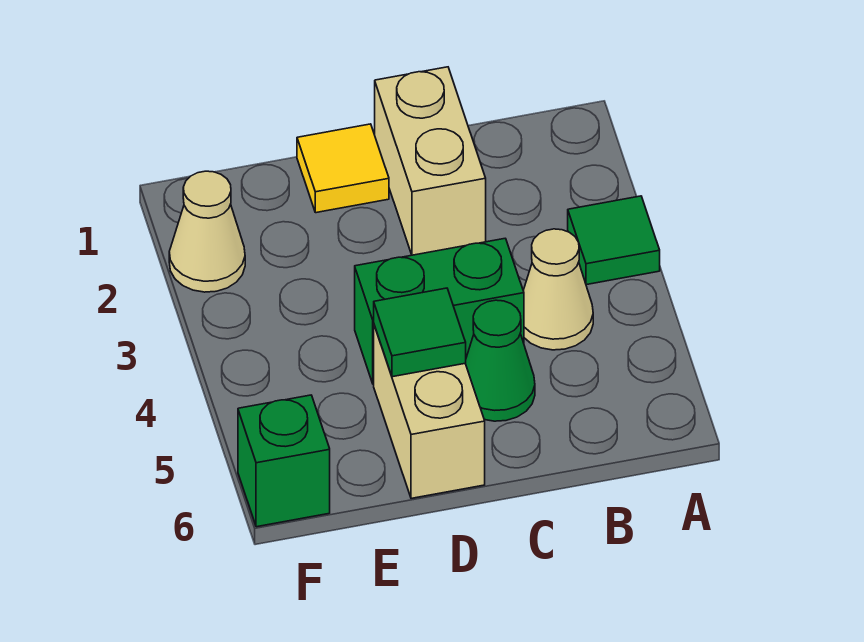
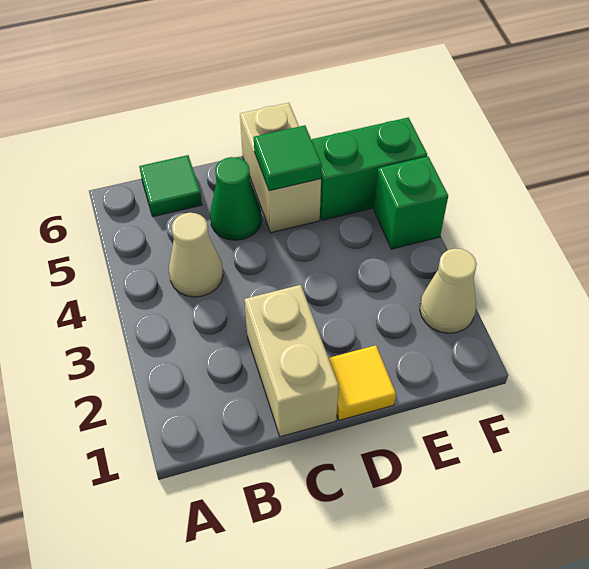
green 1x1 tile [568,196,660,285] -> green 1x1 tile moved to [139,155,202,217]
green 1x2 brick [355,238,524,384] -> green 1x2 brick moved to [311,117,427,220]
green 1x1 brick [238,395,330,527] -> green 1x1 brick moved to [374,156,448,249]

